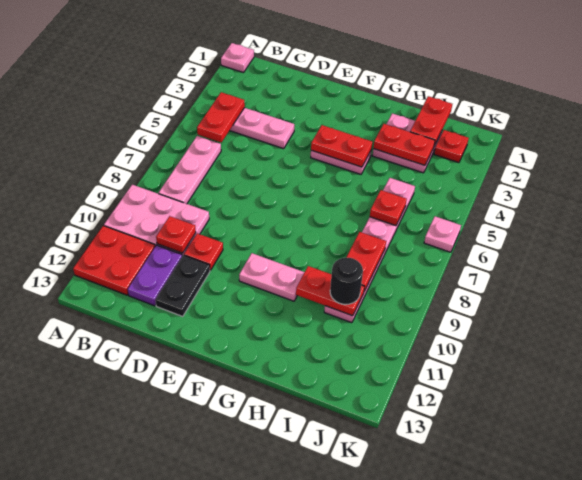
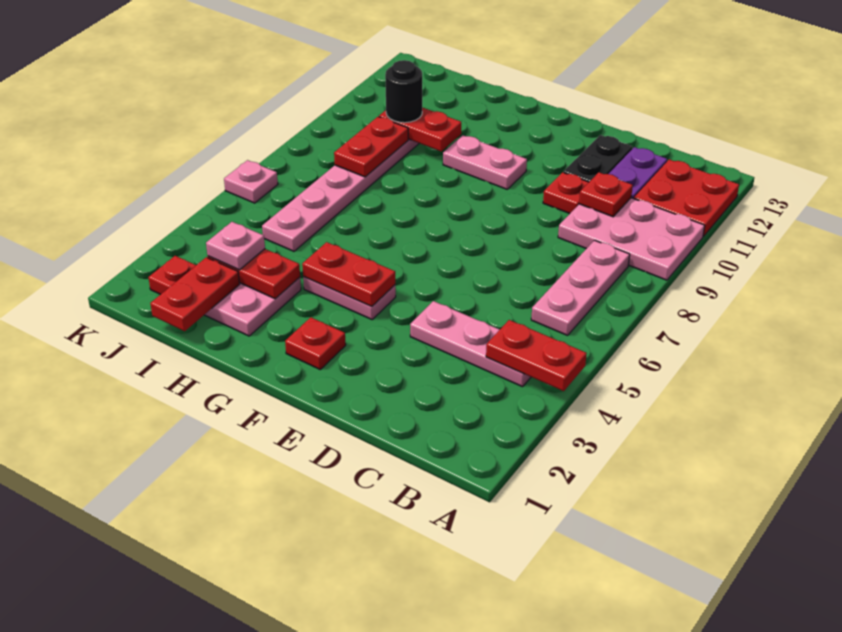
pink 1x1 plate [221,43,254,73] -> pink 1x1 plate moved to [206,222,265,270]
red 1x2 plate [197,92,245,142] -> red 1x2 plate turned to [486,320,587,391]
red 1x1 plate [370,190,407,226] -> red 1x1 plate moved to [285,317,346,369]

